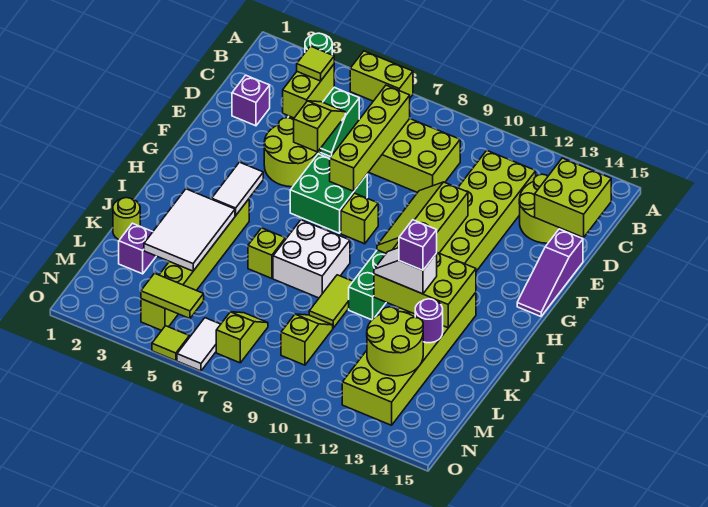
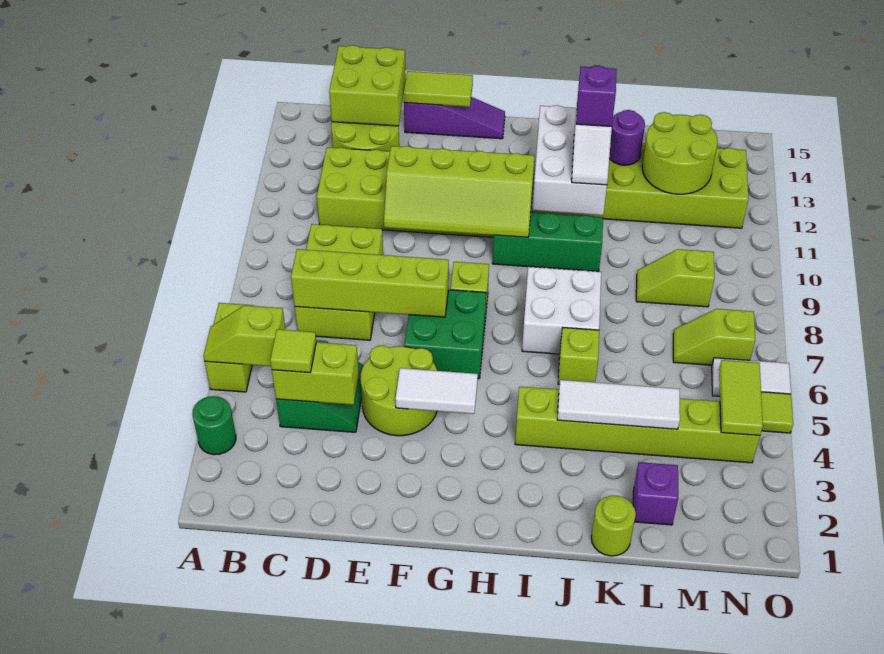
purple 1x1 brick [232,75,270,126] -> none
lime 1x2 slope [294,101,345,152] -> lime 1x2 slope moved to [203,305,285,366]
lime 2x3 slope [377,182,468,253] -> lime 2x4 slope [384,146,534,237]
white 1x2 tile [212,162,263,216] -> white 1x2 tile moved to [396,368,478,414]
lime 2x3 brick [374,242,476,328] -> white 2x3 brick [532,105,607,215]
white 2x3 tile [144,189,235,271] -> white 1x3 tile [557,380,680,429]
lime 1x2 tile [309,275,353,328] -> lime 1x2 tile moved to [404,71,473,107]

